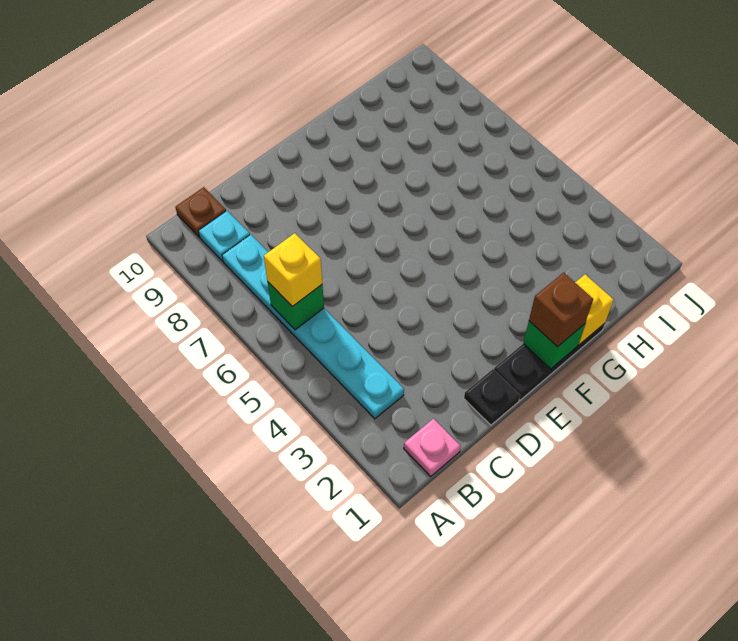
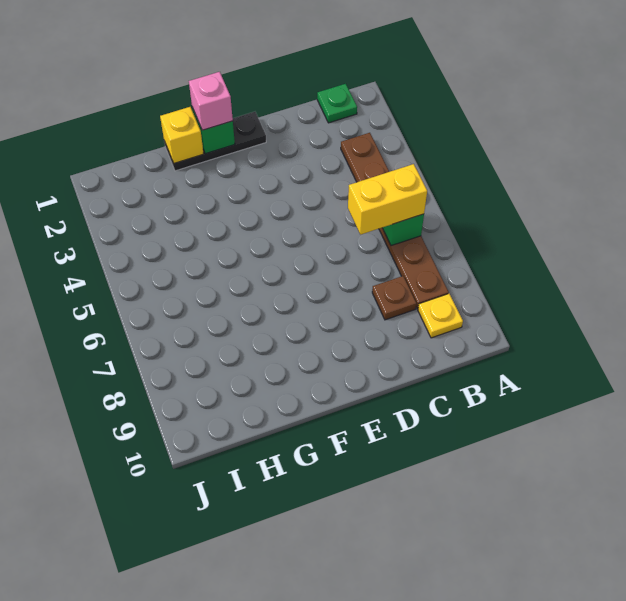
pink 1x1 plate [404,419,461,476] -> green 1x1 plate [317,84,357,123]
cyan 1x6 plate [222,234,404,419] -> brown 1x6 plate [341,133,449,309]
yellow 1x1 brick [264,233,322,307] -> yellow 1x2 brick [348,164,427,235]
cyan 1x1 plate [199,211,250,261] -> yellow 1x1 plate [418,294,463,338]
brown 1x1 plate [175,187,226,237] -> brown 1x1 plate moved to [372,276,416,320]
black 1x1 plate [464,369,520,425] -> none
brown 1x1 brick [529,273,593,347] -> pink 1x1 brick [189,72,233,130]

